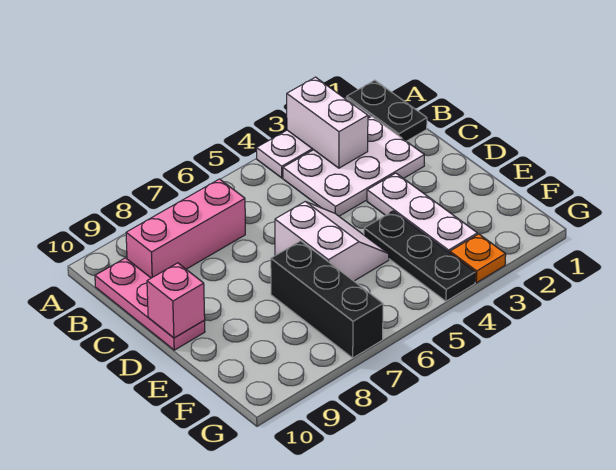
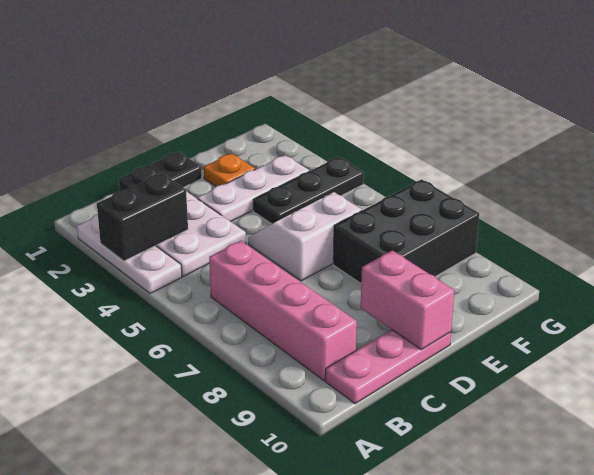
black 1x2 plate [347,80,427,141] -> black 1x2 plate moved to [119,152,202,191]
white 1x2 brick [287,77,368,168] -> black 1x2 brick [97,173,188,261]
pink 1x3 brick [126,179,245,278] -> pink 1x4 brick [209,241,357,381]
pink 1x1 brick [147,263,205,338] -> pink 1x2 brick [361,250,454,350]
black 1x3 brick [271,241,383,358] -> black 2x3 brick [333,179,479,283]
orange 1x1 plate [450,234,506,283] -> orange 1x1 plate moved to [204,153,255,186]

